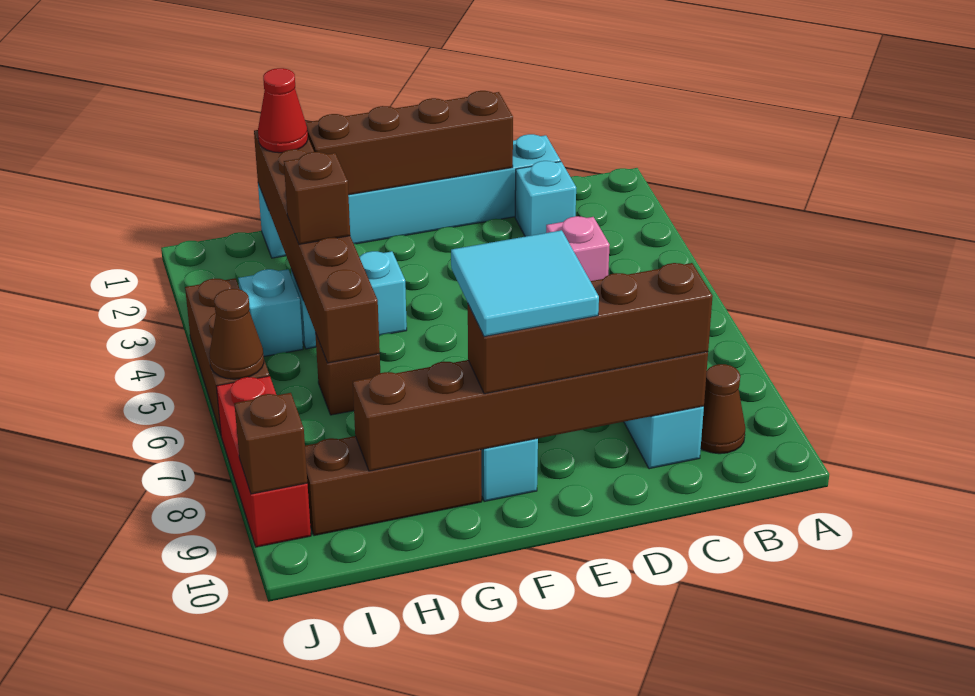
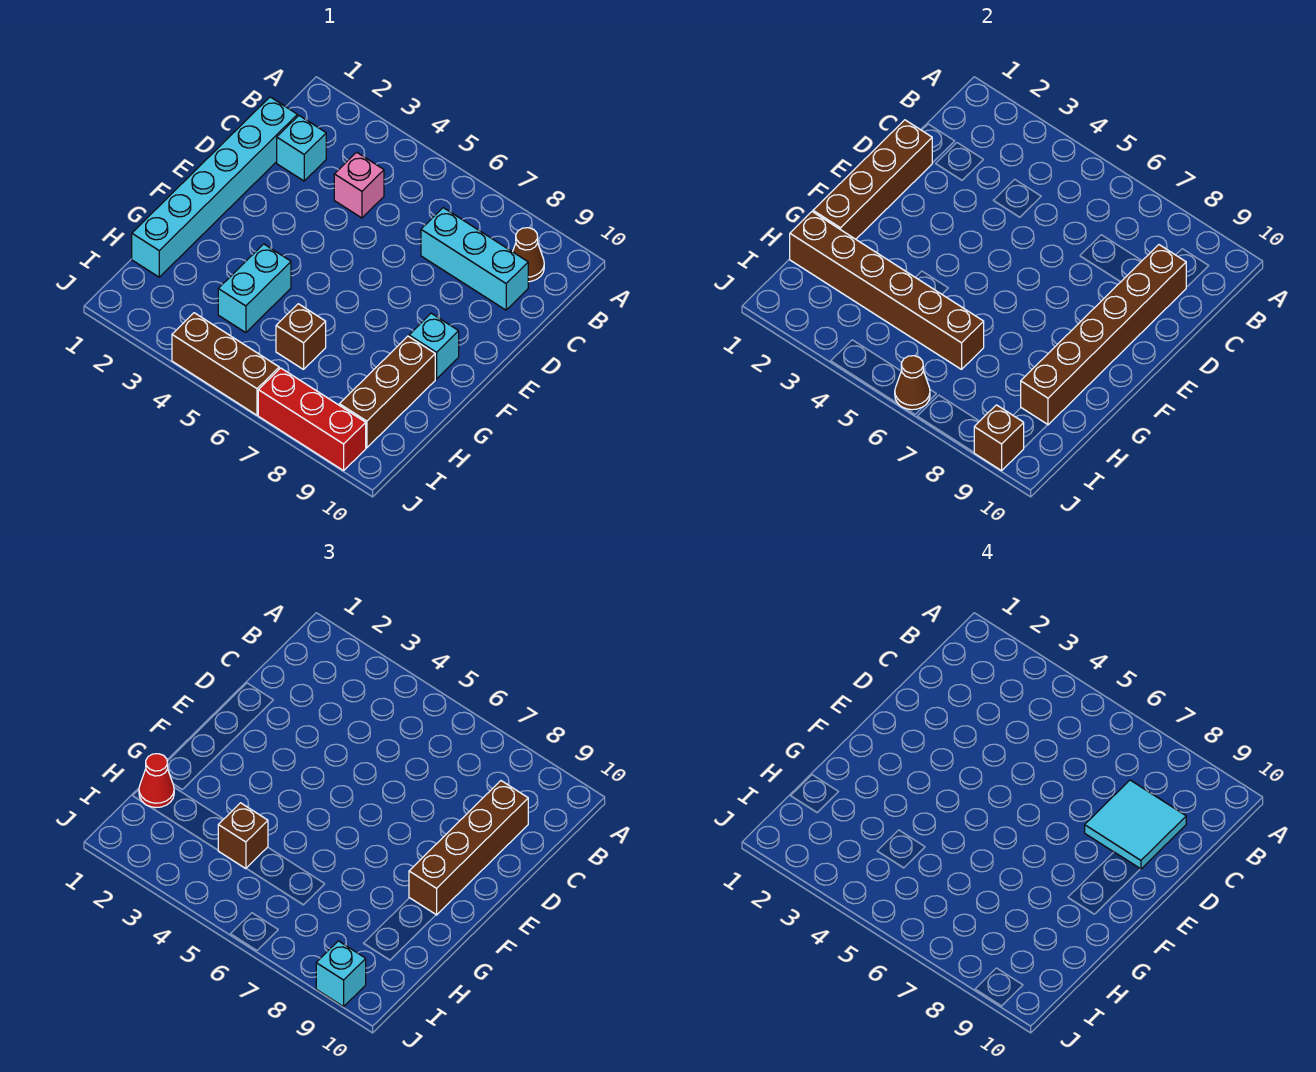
cyan 2x2 tile [451,230,599,337] -> cyan 2x2 tile moved to [1085,780,1186,869]
cyan 1x1 brick [238,269,303,356] -> cyan 1x1 brick moved to [316,941,366,1007]

